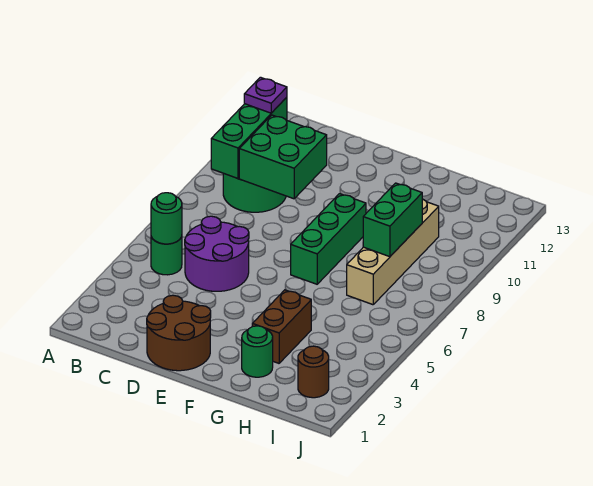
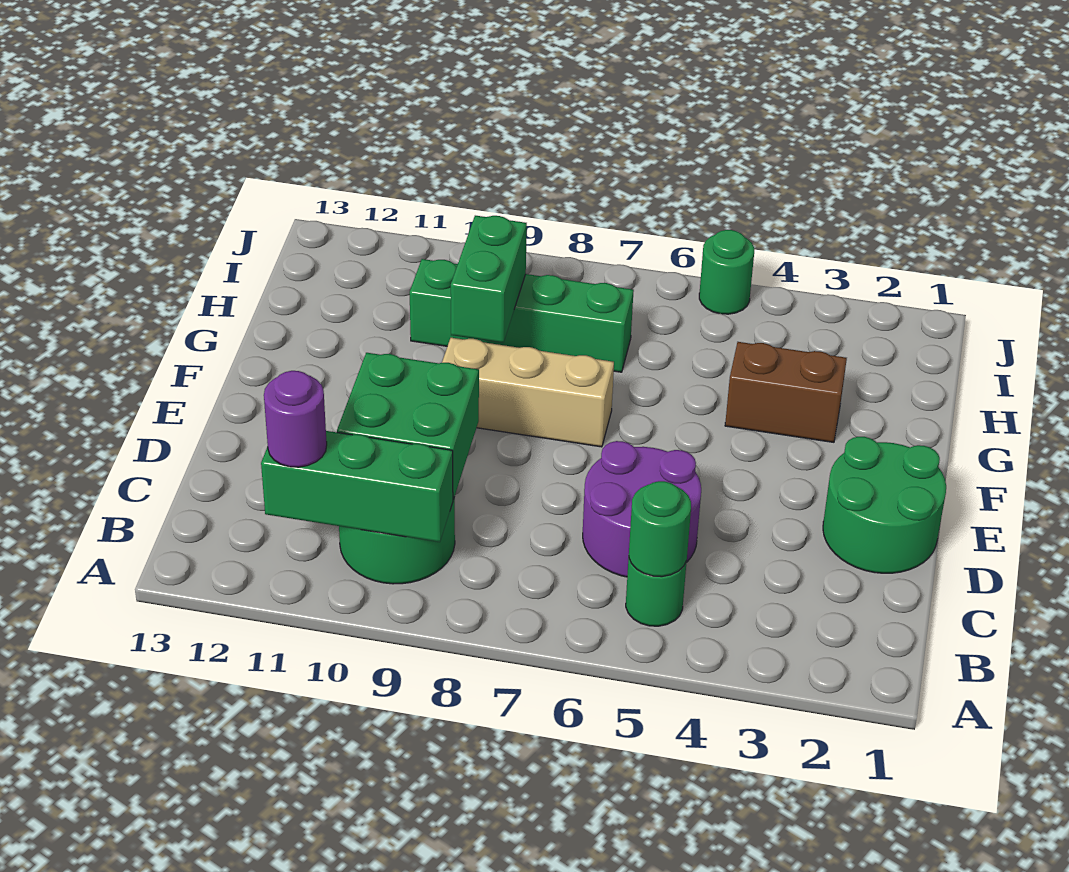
purple 1x1 plate [244,77,287,113] -> purple 1x1 round brick [264,371,327,467]
brown 2x2 round brick [147,295,211,371] -> green 2x2 round brick [823,437,946,573]
green 1x3 brick [291,194,366,284] -> tan 1x3 brick [442,338,614,447]
green 1x1 round brick [242,326,273,377] -> green 1x1 round brick moved to [699,230,754,314]
tan 1x4 brick [347,199,439,305] -> green 1x4 brick [410,259,634,372]
green 1x2 brick [363,183,422,257] -> green 1x2 brick turned to [451,216,527,343]
brown 1x1 round brick [298,346,329,398] -> none

